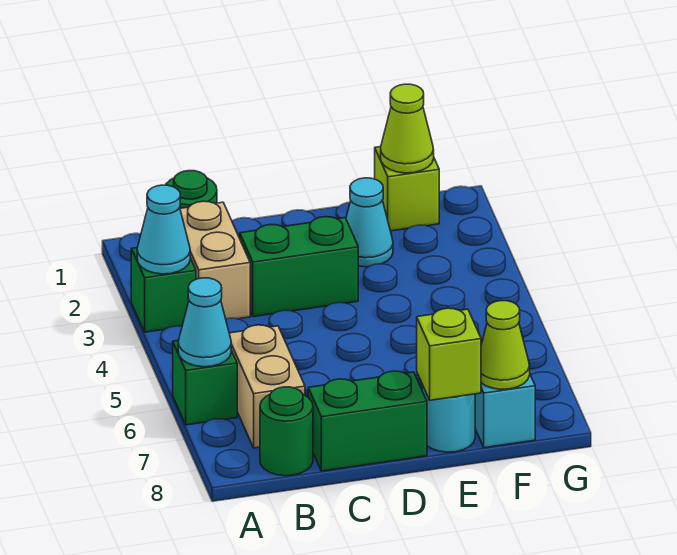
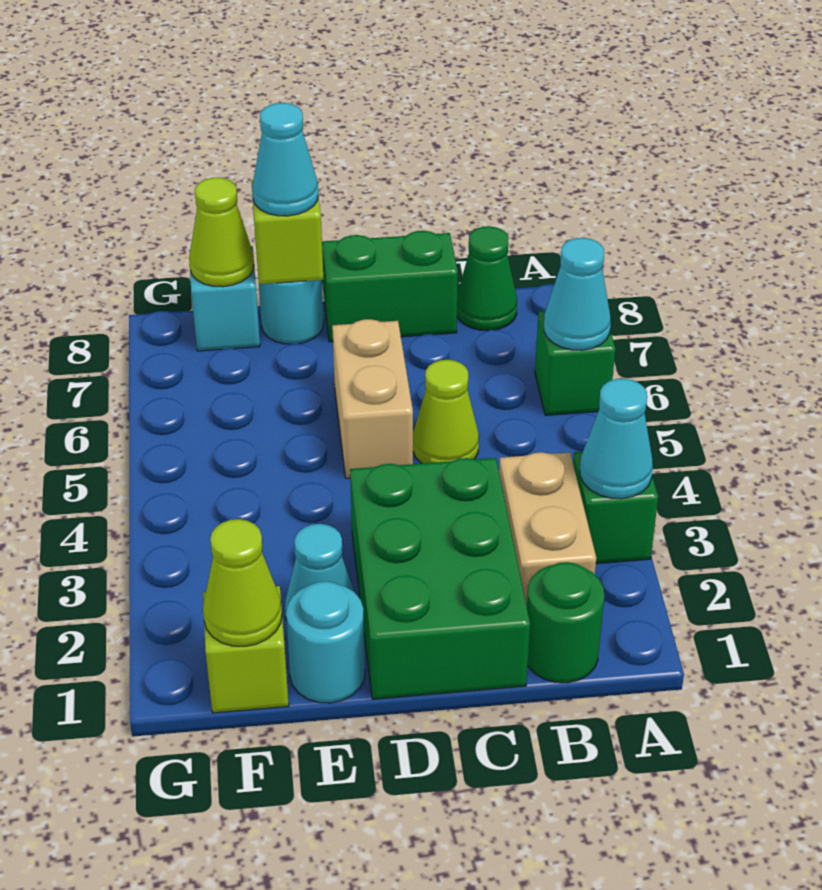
tan 1x2 brick [229,325,305,448] -> tan 1x2 brick moved to [332,319,413,478]
green 1x1 round brick [260,387,313,476] -> green 1x1 cone [457,226,517,330]
green 1x2 brick [240,217,358,317] -> green 2x3 brick [350,458,530,699]
none -> lime 1x1 cone [413,360,479,463]
none -> cyan 1x1 round brick [286,581,365,703]
none -> cyan 1x1 cone [252,103,318,216]

